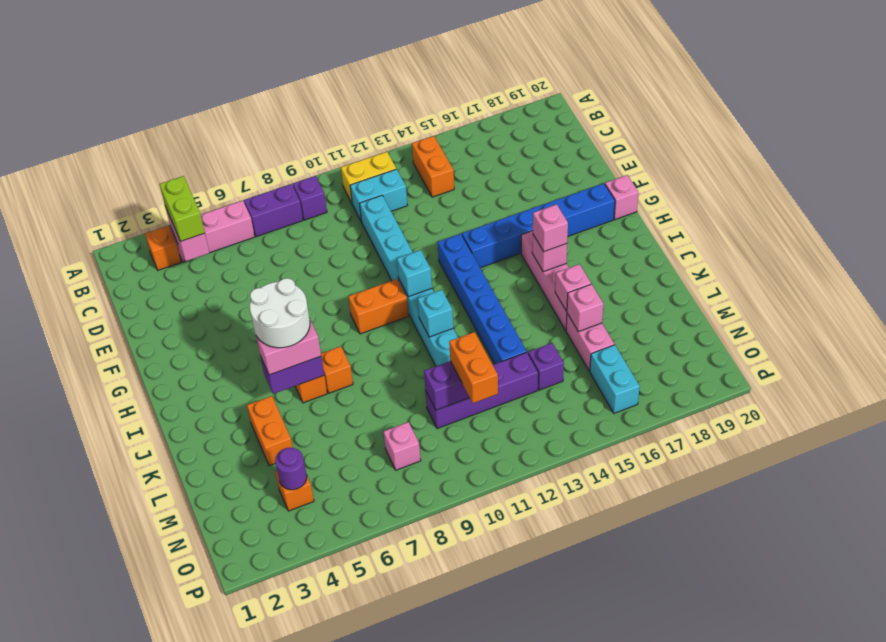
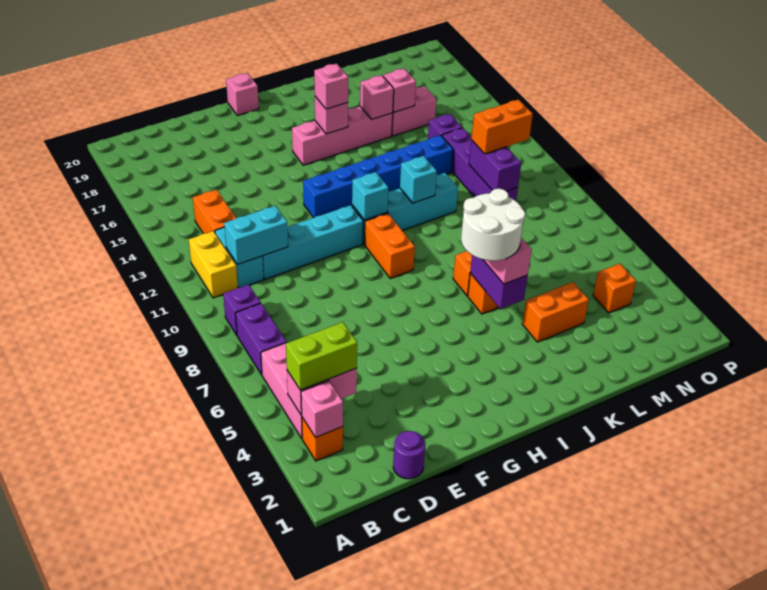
orange 1x2 brick [412,136,454,197] -> orange 1x2 brick turned to [193,190,236,234]
blue 1x6 brick [462,183,615,268] -> none
purple 1x1 round brick [275,448,307,490] -> purple 1x1 round brick moved to [393,431,425,479]
pink 1x1 brick [384,422,421,470] -> pink 1x1 brick moved to [301,381,343,438]
cyan 1x2 brick [590,345,640,413] -> cyan 1x2 brick moved to [224,206,288,265]

